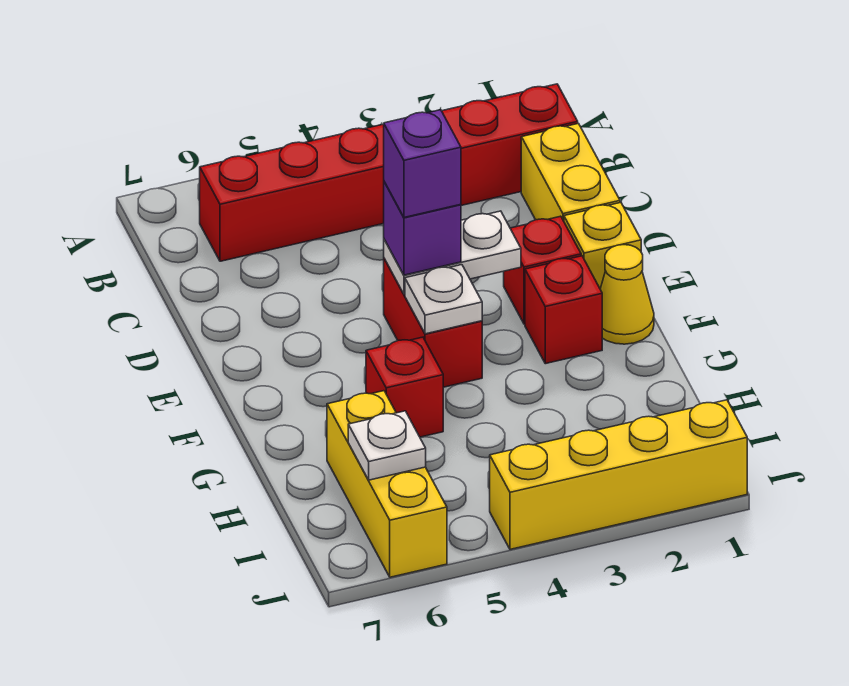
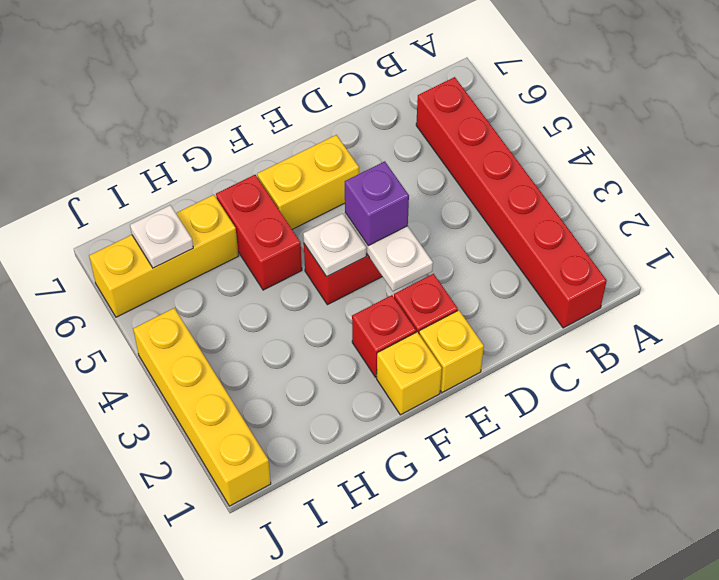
yellow 1x2 brick [521,123,620,221] -> yellow 1x2 brick moved to [257,135,359,229]
purple 1x1 brick [384,110,461,217] -> none
yellow 1x1 cone [600,245,654,344] -> yellow 1x1 brick [377,332,442,415]
red 1x1 brick [366,337,443,437] -> red 1x2 brick [216,175,302,290]

